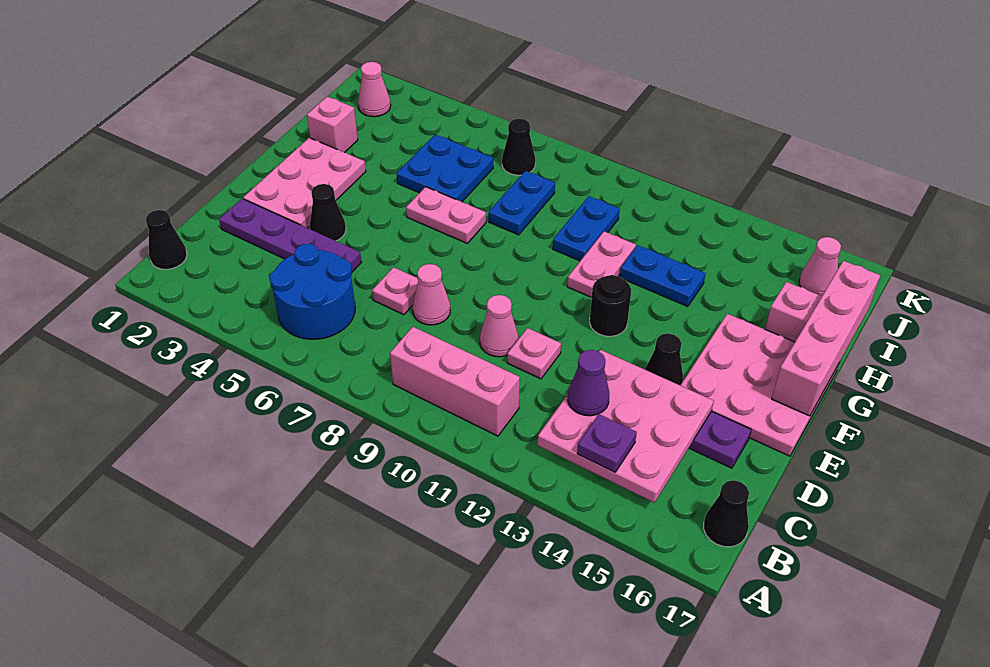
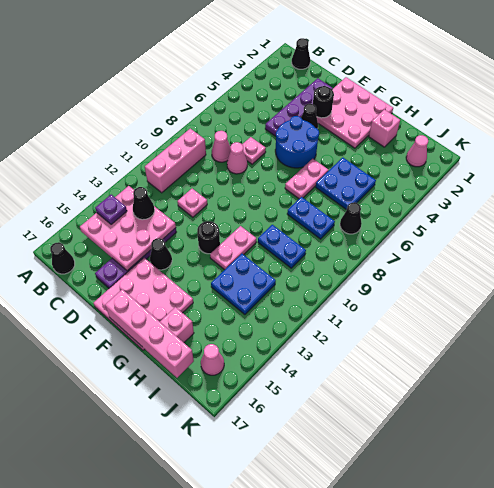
blue 2x2 round brick [269,244,355,339] -> blue 2x2 round brick moved to [275,116,319,168]
purple 1x1 cone [568,350,609,416] -> black 1x1 cone [133,187,155,220]
pink 1x1 cone [480,295,518,357] -> pink 1x1 cone moved to [212,131,231,162]
pink 2x3 plate [243,138,366,228] -> pink 3x3 plate [317,77,393,148]
none -> black 1x1 round brick [313,86,334,118]
pink 1x2 plate [567,231,636,298] -> pink 1x2 plate turned to [210,226,256,270]
blue 1x2 plate [620,245,706,306] -> blue 2x2 plate [211,254,276,314]

